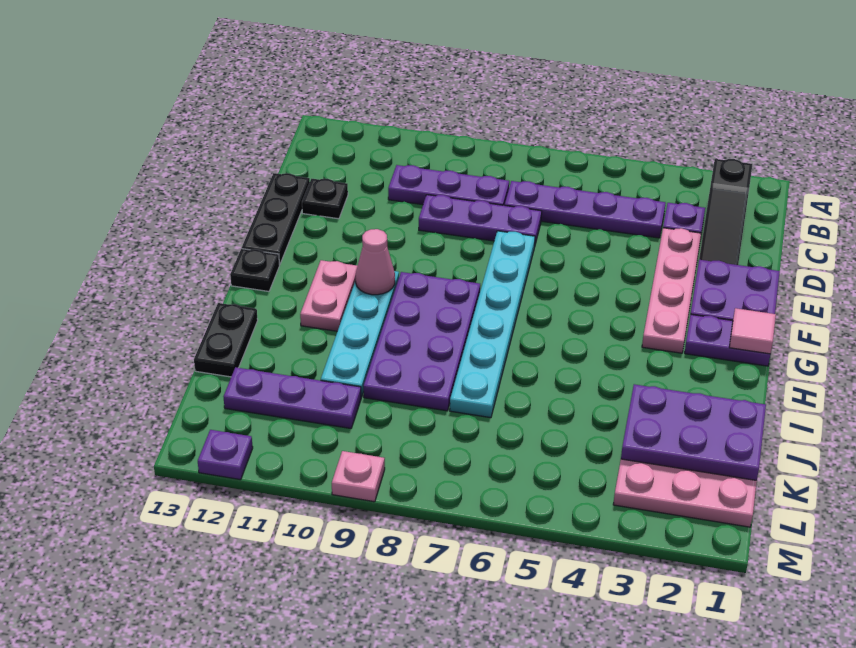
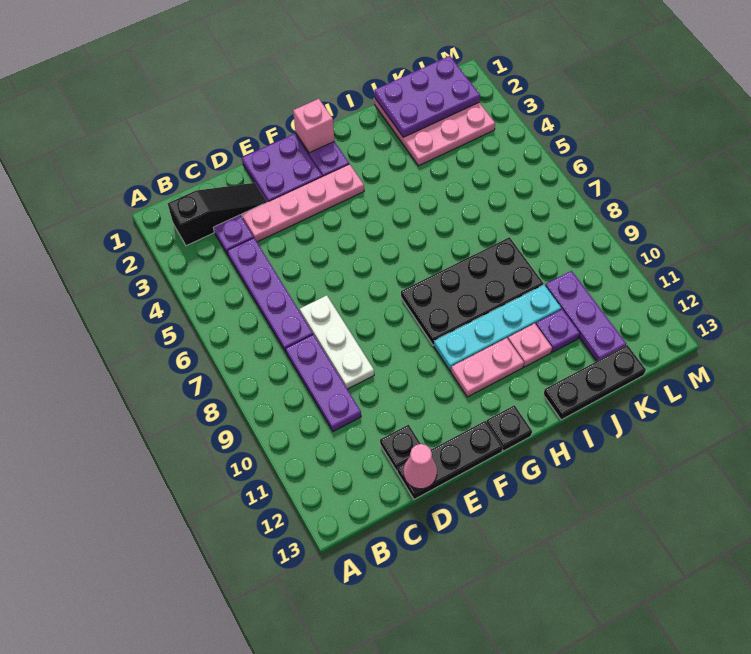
purple 1x3 plate [419,195,542,244] -> white 1x3 plate [300,295,374,389]
cyan 1x6 plate [450,231,535,418] -> none
pink 1x1 tile [729,308,776,354] -> pink 1x1 brick [293,99,334,153]
purple 2x4 plate [364,272,480,411] -> black 2x4 plate [401,237,544,345]
pink 1x1 cone [355,229,395,295] -> pink 1x1 cone moved to [404,444,437,489]
black 1x2 plate [194,303,258,377] -> black 1x3 plate [543,345,646,420]
purple 2x3 plate [621,384,766,480] -> purple 2x3 plate turned to [374,56,480,137]
pink 1x1 plate [332,451,385,502] -> pink 1x1 plate moved to [508,323,552,367]
purple 1x1 plate [198,430,253,480] -> purple 1x1 plate moved to [536,309,580,352]

